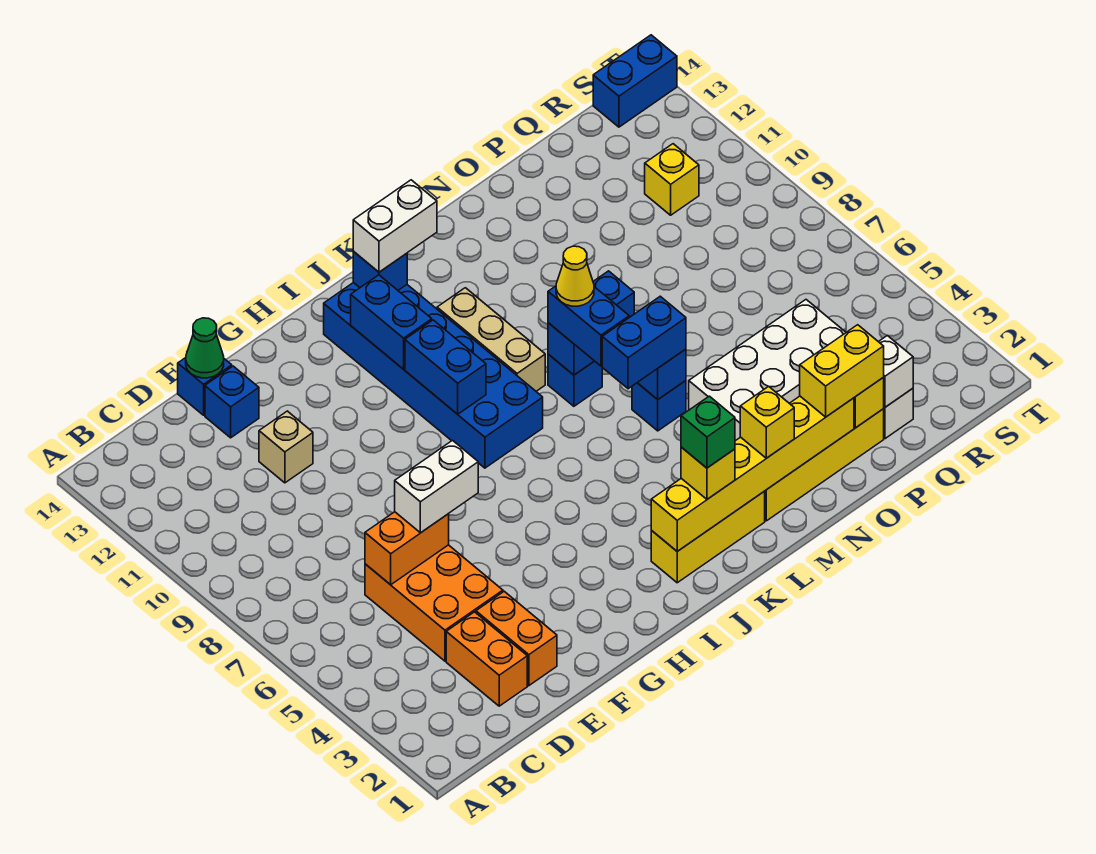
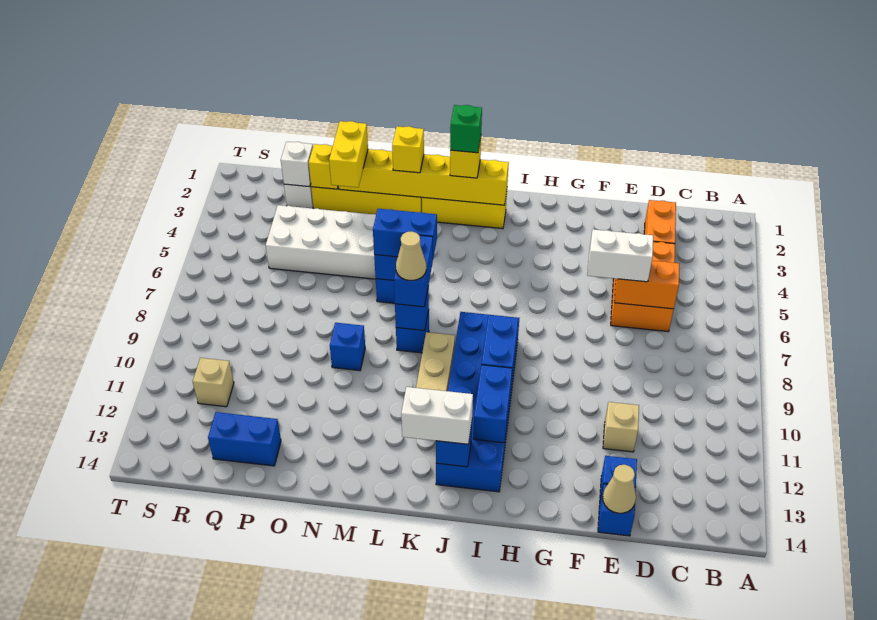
orange 1x2 brick [476,591,557,686] -> none
green 1x1 cone [186,318,224,378] -> tan 1x1 cone [603,465,636,513]
yellow 1x1 cone [556,246,594,306] -> tan 1x1 cone [396,231,426,280]
yellow 1x2 brick [800,325,884,417] -> yellow 1x2 brick turned to [329,121,368,187]
yellow 1x1 brick [645,144,699,215] -> tan 1x1 brick [193,358,234,407]
blue 1x2 brick [593,35,677,127] -> blue 1x2 brick moved to [208,412,281,466]

